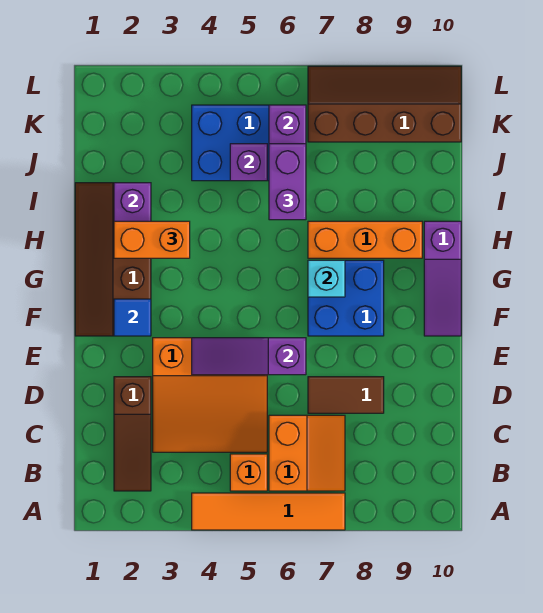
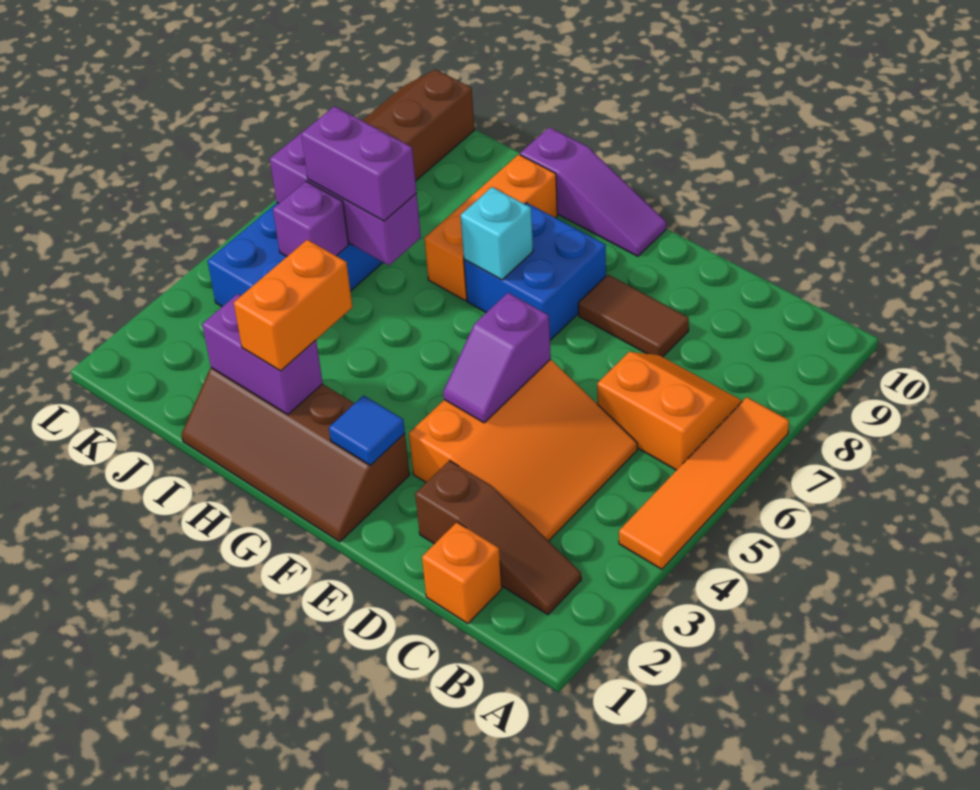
orange 1x1 brick [230,454,267,491] -> orange 1x1 brick moved to [422,522,502,624]
brown 1x2 tile [308,377,384,413] -> brown 1x2 tile turned to [578,275,689,357]
purple 1x3 slope [192,338,306,375] -> purple 1x2 slope [443,293,551,423]

